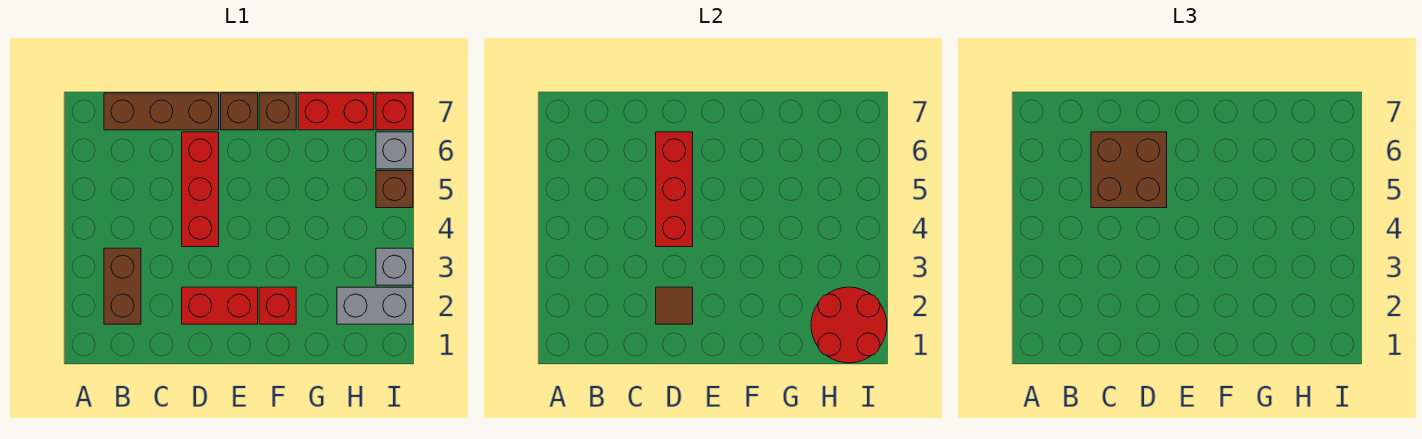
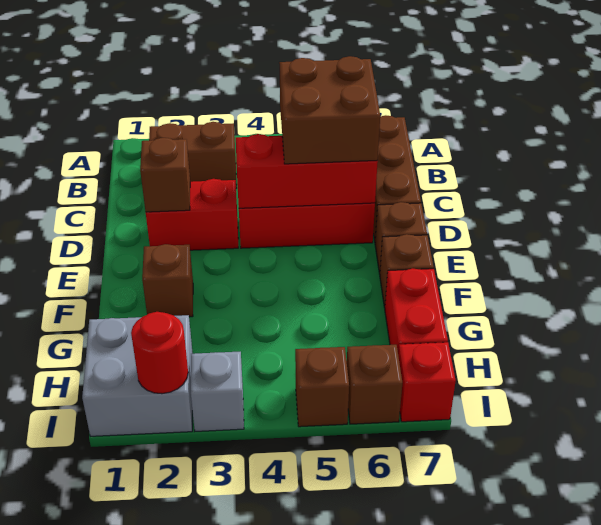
red 1x2 brick [182,287,258,324] -> red 1x2 brick turned to [146,179,238,250]
brown 1x1 tile [656,287,693,324] -> brown 1x1 brick [140,138,190,212]
red 1x1 brick [259,287,296,324] -> brown 1x1 brick [142,244,193,317]
red 2x2 round brick [811,287,887,363] -> red 1x1 round brick [131,312,188,394]
grey 1x2 brick [337,287,413,324] -> grey 2x2 brick [82,315,193,436]
grey 1x1 brick [376,132,413,169] -> brown 1x1 brick [347,345,402,424]

